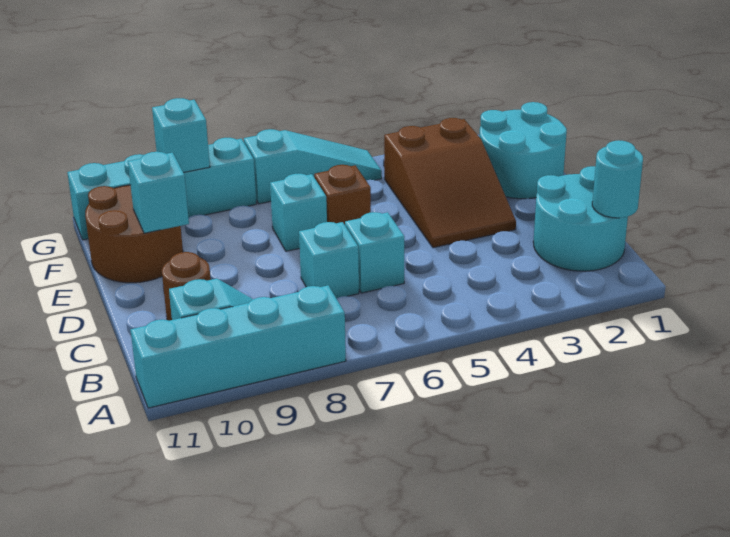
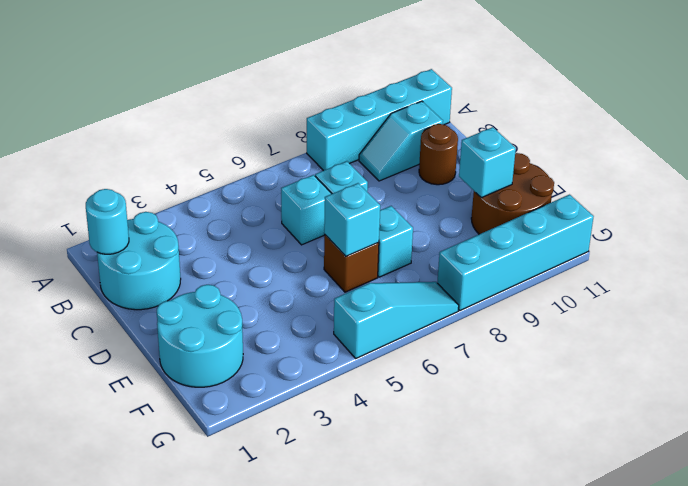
brown 2x3 slope [384,118,516,248] -> none
cyan 1x3 slope [244,129,382,204] -> cyan 1x3 slope turned to [334,282,459,358]
cyan 1x1 brick [152,98,210,172] -> cyan 1x1 brick moved to [324,183,380,256]

